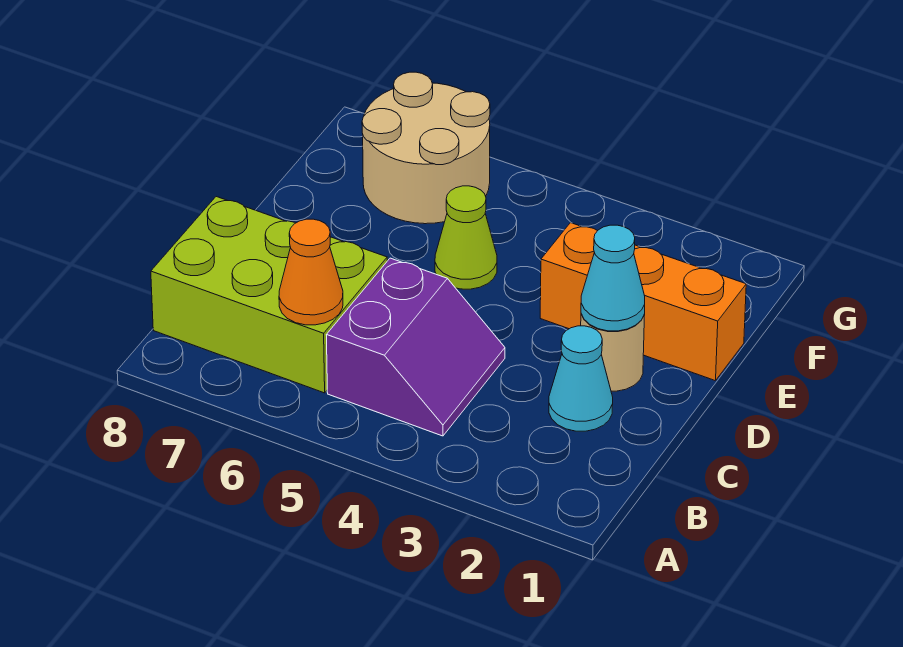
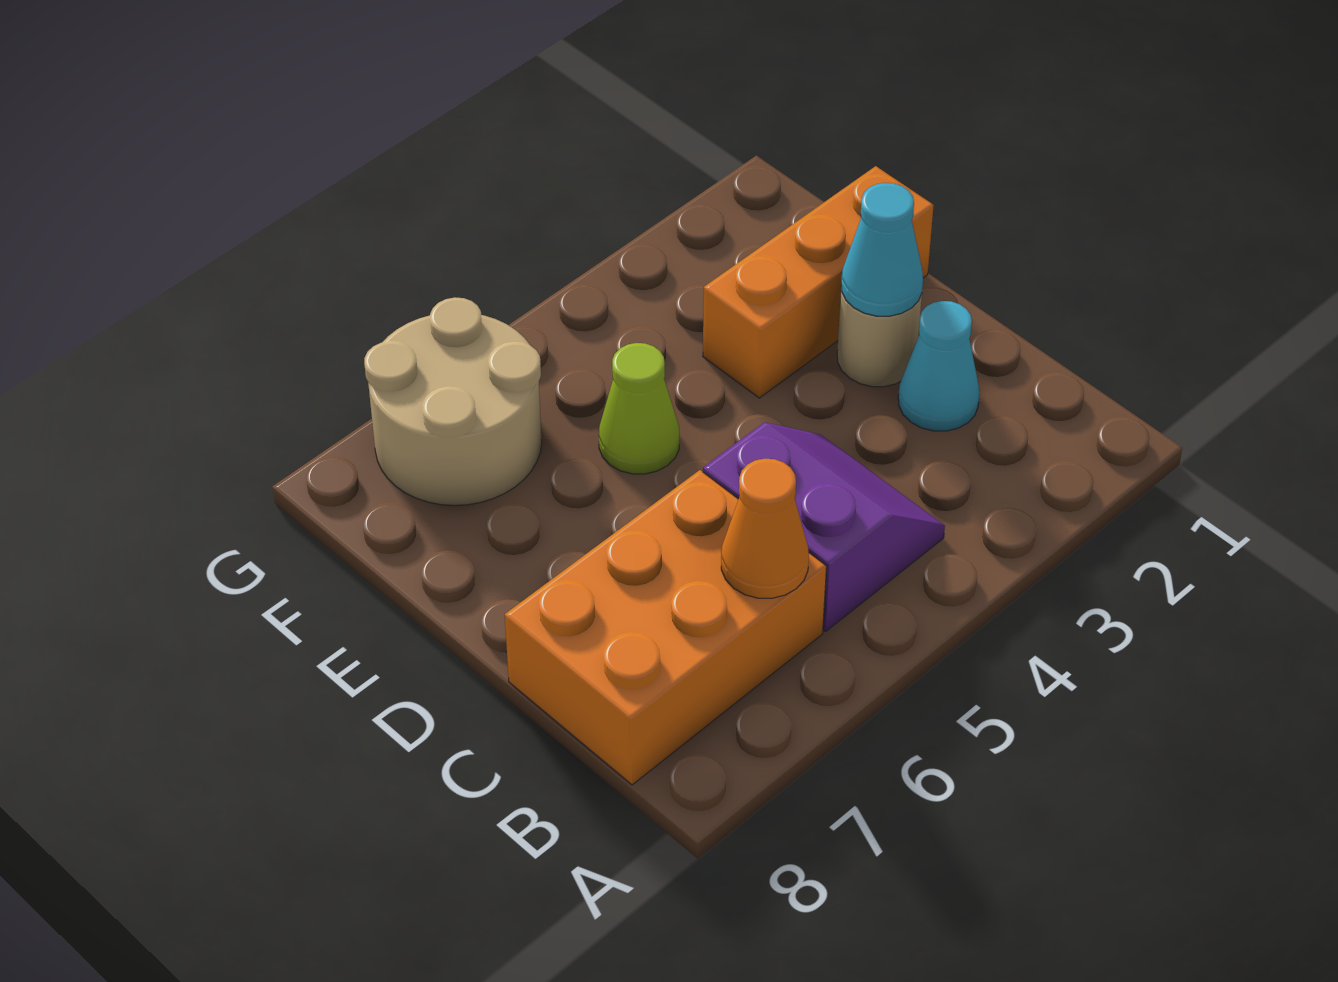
lime 2x3 brick [151,197,387,393] -> orange 2x3 brick [505,470,827,785]

